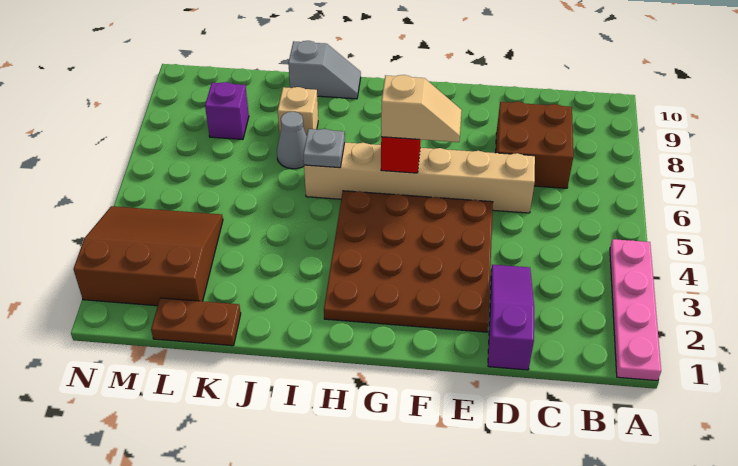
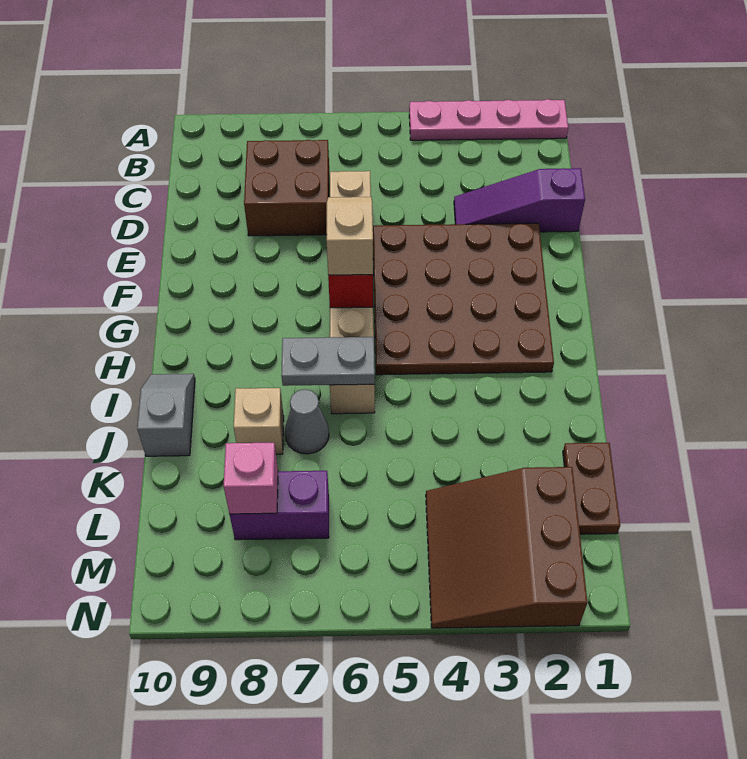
grey 1x1 plate [303,129,345,168] -> grey 1x2 plate [281,337,375,386]
purple 1x1 brick [205,82,249,139] -> purple 1x2 brick [230,471,329,540]
none -> pink 1x1 brick [224,443,278,514]

